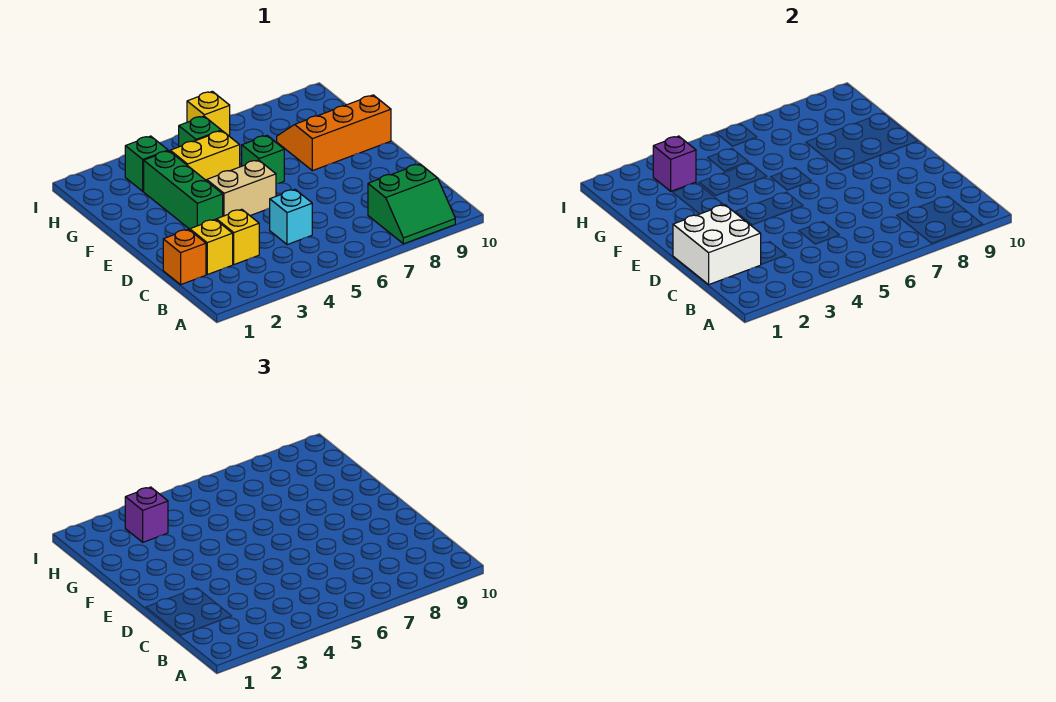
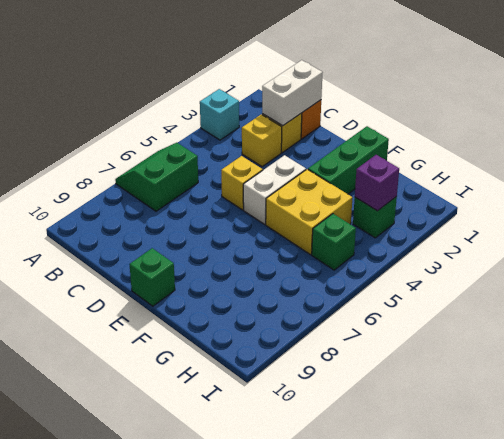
green 2x2 slope [368,164,455,244] -> green 2x2 slope moved to [115,143,198,211]
white 2x2 brick [673,205,761,284] -> white 1x2 brick [262,60,323,126]
cyan 1x1 brick [270,189,312,245] -> cyan 1x1 brick moved to [200,89,239,140]
green 1x3 brick [144,151,223,229] -> green 1x3 brick turned to [308,126,389,194]
tan 1x2 brick [207,160,276,216] -> white 1x2 brick [243,155,306,224]
green 1x1 brick [242,136,284,184] -> green 1x1 brick moved to [129,248,175,306]
orange 2x3 slope [277,95,391,171] -> none
yellow 1x2 brick [170,131,240,181] -> yellow 2x2 brick [266,169,353,255]
purple 1x1 brick [125,487,168,542] -> none
yellow 1x1 brick [187,91,230,136] -> yellow 1x1 brick moved to [221,156,263,210]

